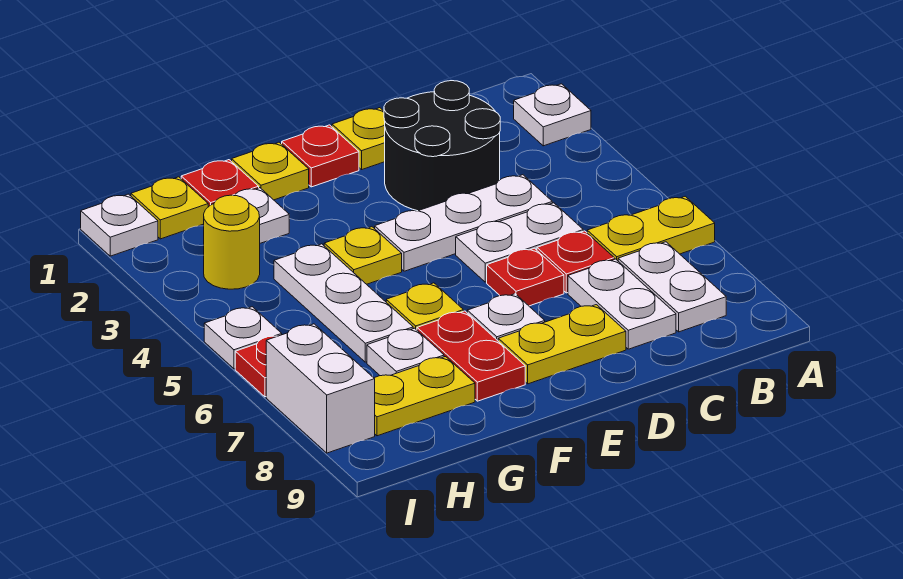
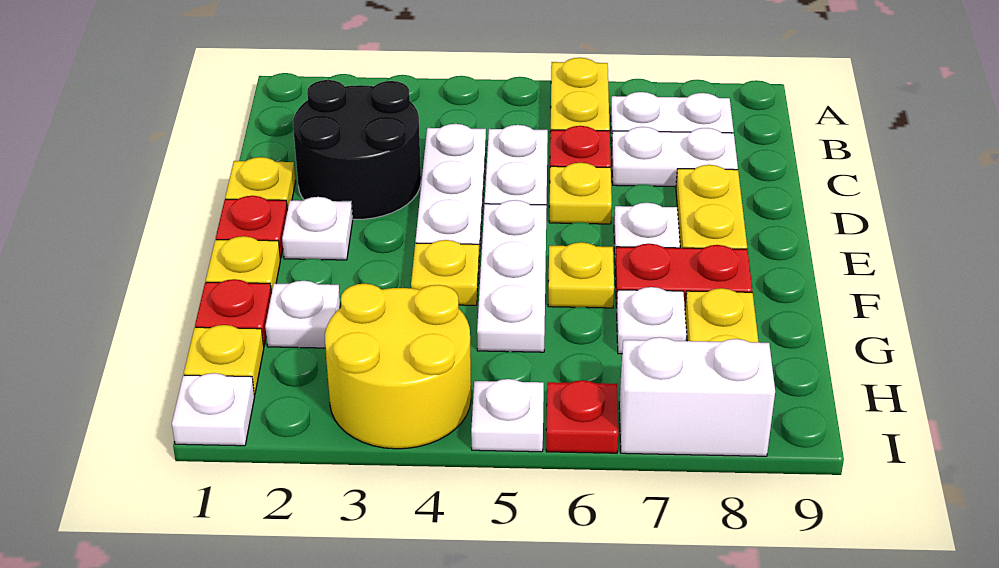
white 1x1 plate [514,84,591,146] -> white 1x1 plate moved to [282,197,353,260]
red 1x1 plate [487,248,564,306] -> yellow 1x1 plate [549,163,612,224]
white 1x3 plate [274,244,413,362] -> white 1x3 plate turned to [477,200,547,352]
yellow 1x1 round brick [204,195,260,289] -> yellow 2x2 round brick [325,284,471,449]

